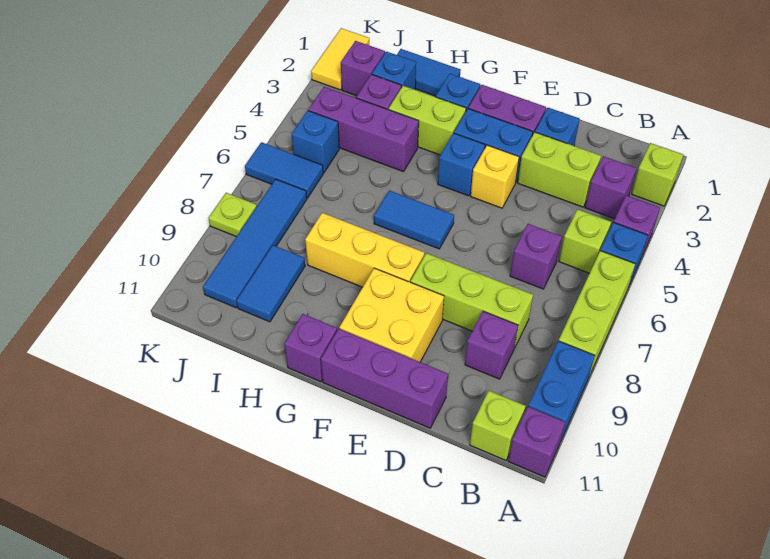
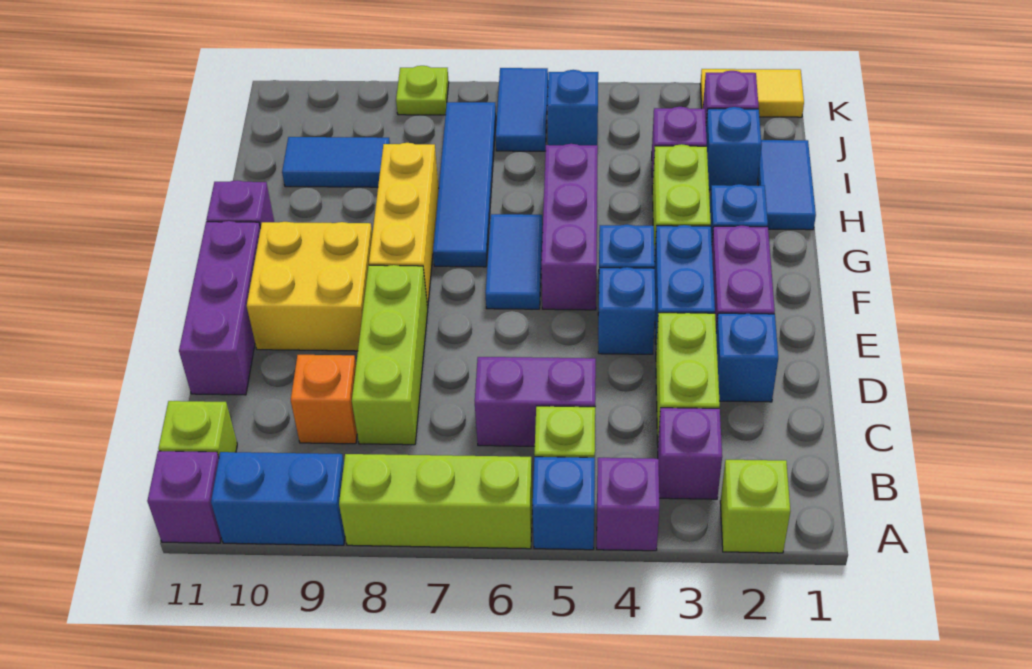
purple 1x1 brick [510,224,562,289] -> purple 1x2 brick [475,357,596,446]
purple 1x1 brick [465,311,518,379] -> orange 1x1 brick [291,355,357,444]
yellow 1x1 brick [471,145,519,208] -> blue 1x1 brick [598,267,655,354]
purple 1x3 brick [308,87,419,172] -> purple 1x3 brick moved to [541,144,598,310]
blue 1x4 tile [203,179,307,308] -> blue 1x4 tile turned to [433,102,496,267]

